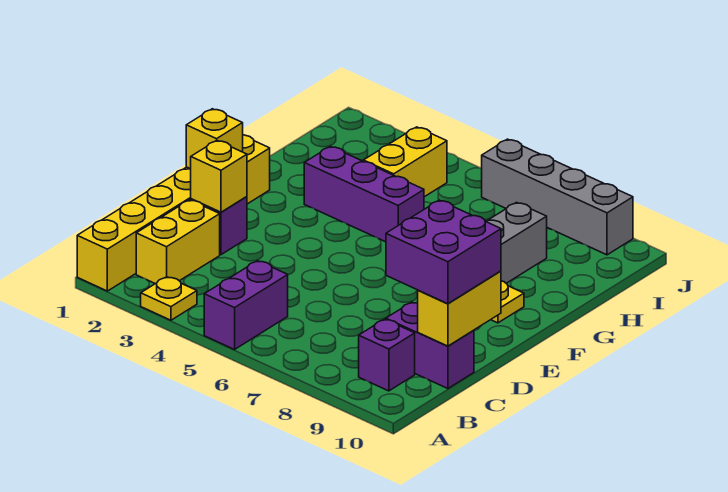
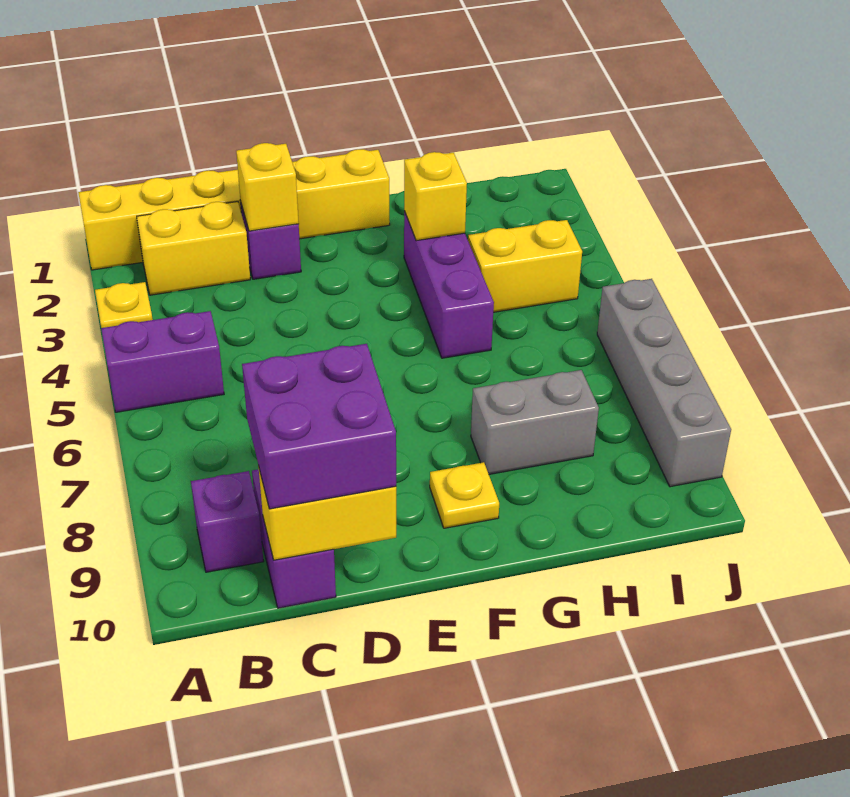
yellow 1x1 brick [186,109,243,169] -> yellow 1x1 brick moved to [404,152,467,241]

